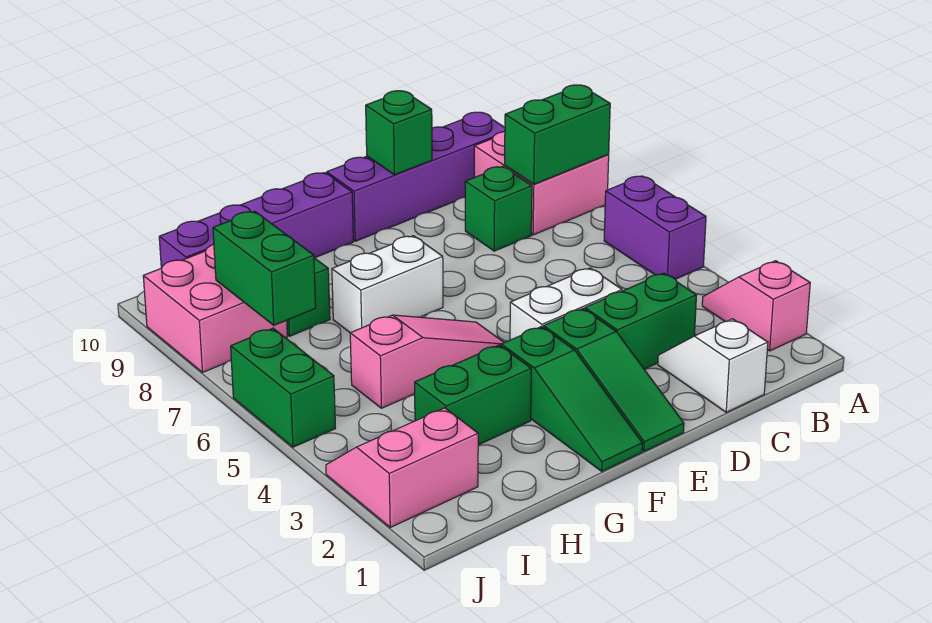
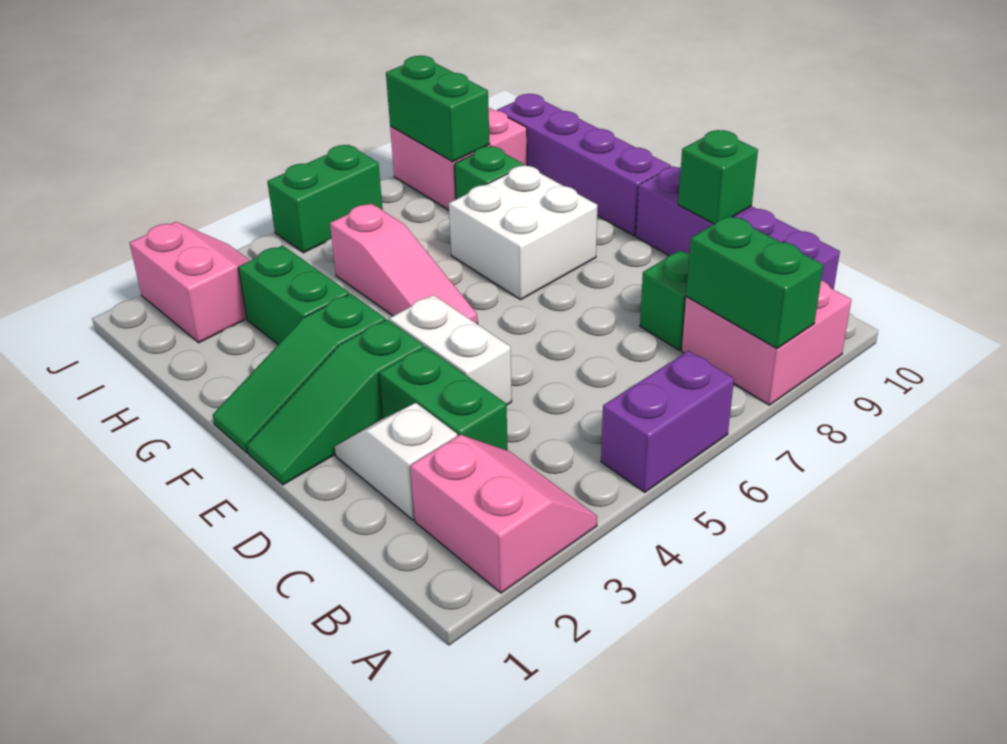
pink 1x2 slope [702,261,810,351] -> pink 2x2 slope [410,435,597,593]
white 1x2 slope [658,319,768,412] -> white 1x2 slope turned to [335,403,457,520]
white 1x2 brick [332,236,443,333] -> white 2x2 brick [449,165,598,300]
green 1x2 brick [213,211,316,325] -> green 1x2 brick turned to [386,56,490,162]

